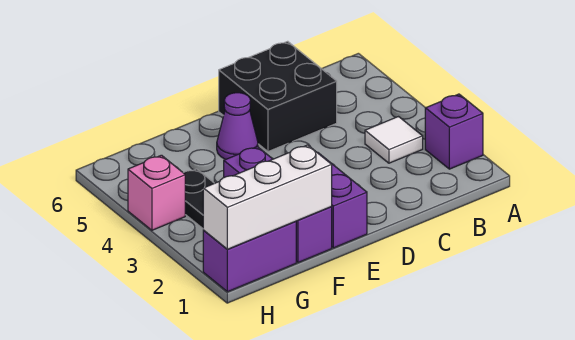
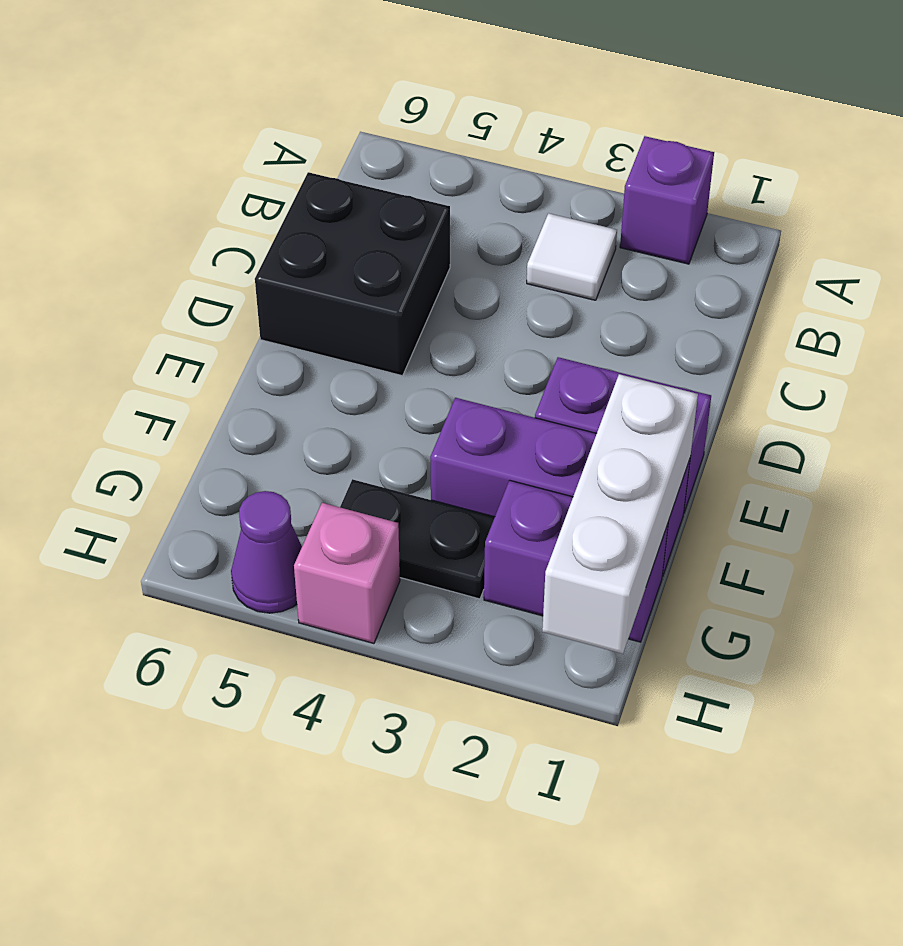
purple 1x1 cone [217,93,258,159] -> purple 1x1 cone moved to [231,491,302,613]
purple 1x2 brick [203,222,296,292] -> purple 1x2 brick turned to [484,480,668,642]

